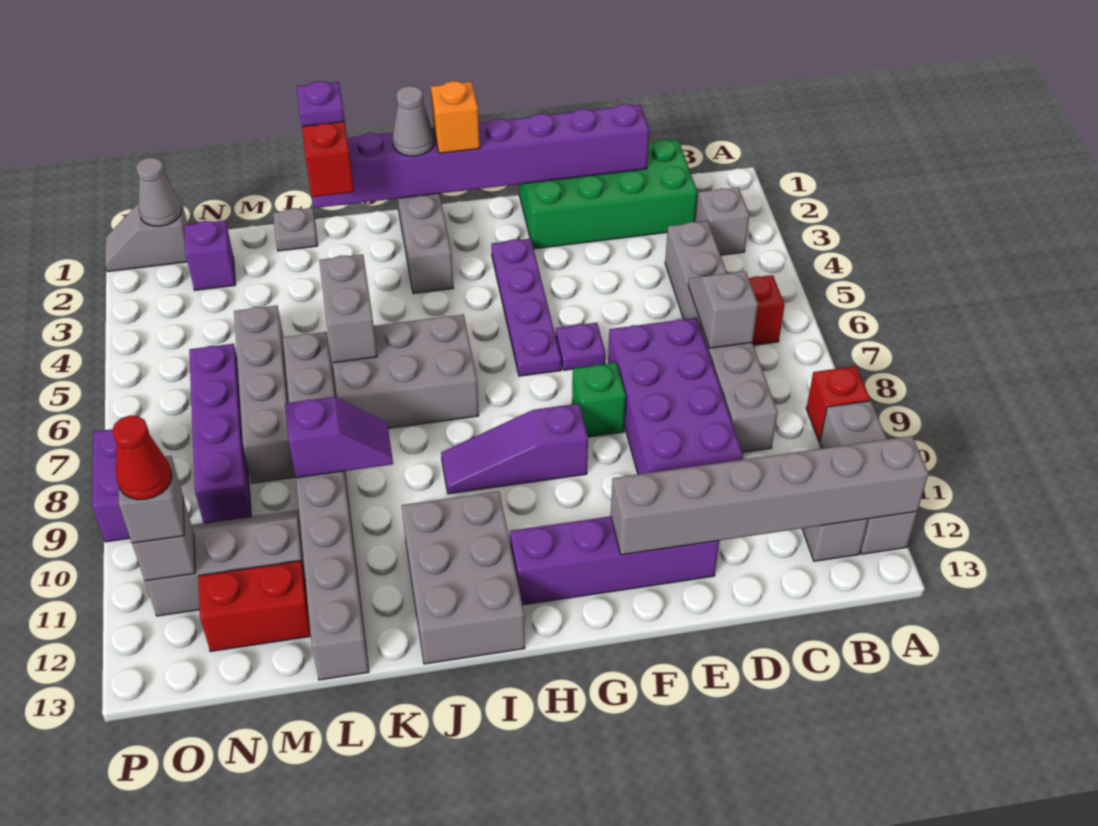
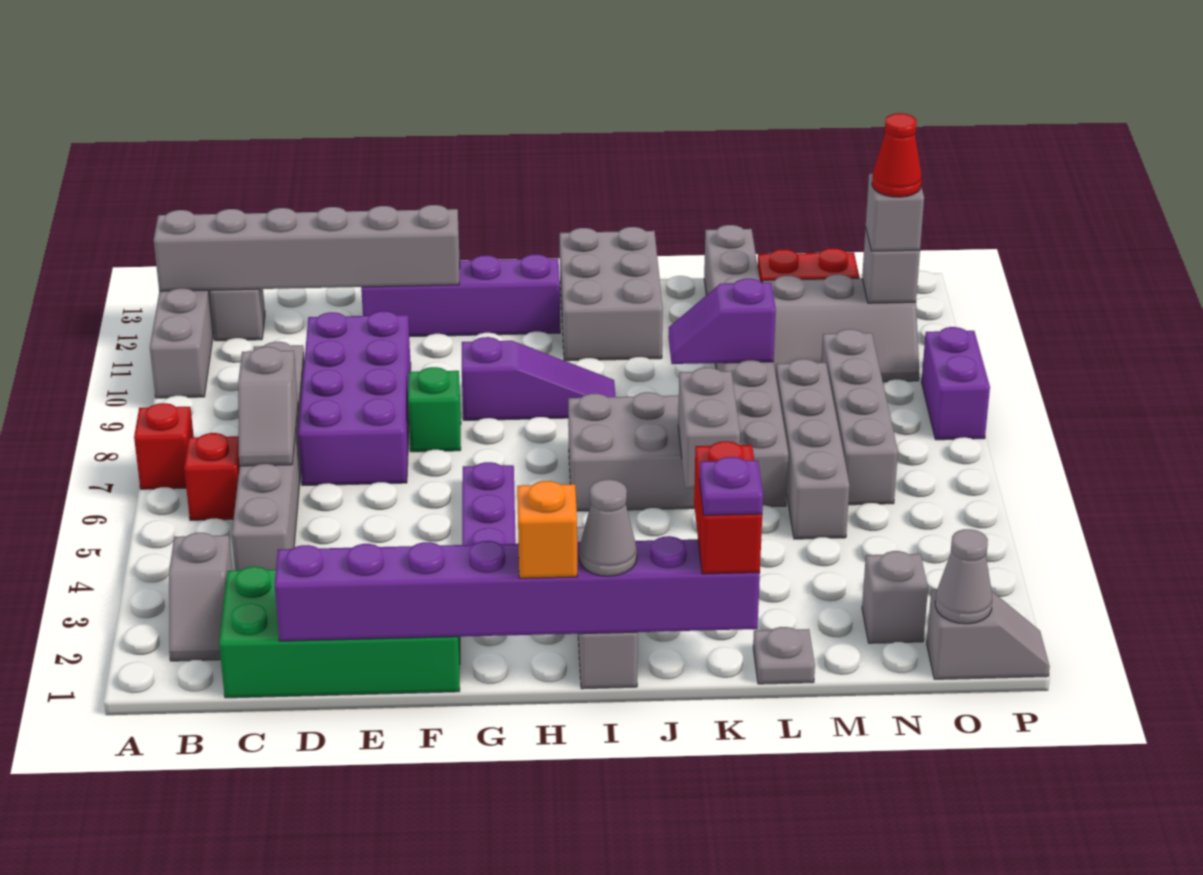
red 1x1 brick [806,366,870,442] -> red 1x1 brick moved to [134,403,194,489]
purple 1x1 plate [556,323,606,370] -> none
purple 1x1 brick [184,220,235,290] -> grey 1x1 brick [862,551,928,643]
purple 1x4 brick [189,344,251,523] -> grey 1x4 brick [821,329,898,505]

